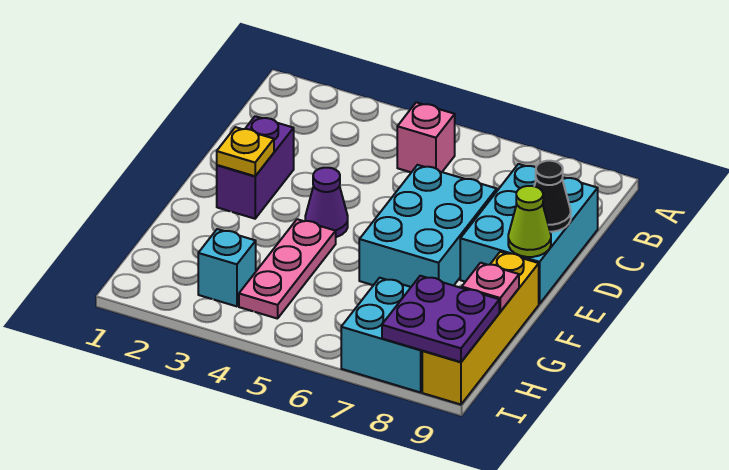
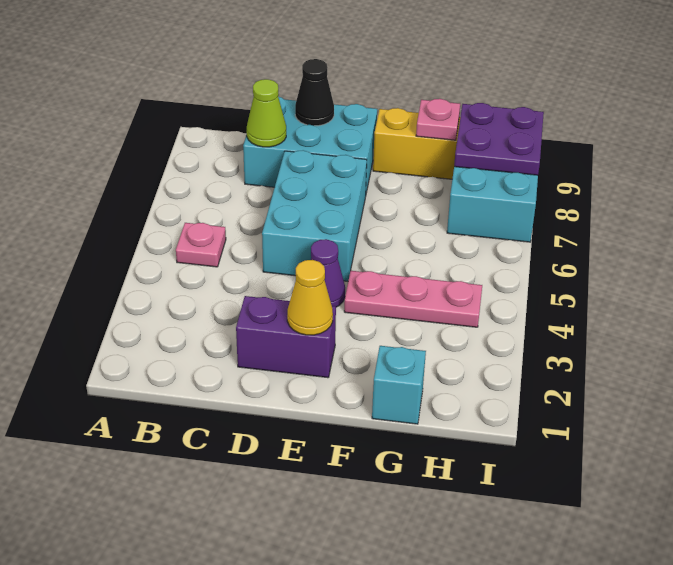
pink 1x1 brick [397,102,455,172] -> pink 1x1 plate [176,223,226,267]
cyan 2x3 brick [359,165,497,287] -> cyan 2x3 brick turned to [262,150,367,281]
yellow 1x1 plate [217,127,274,176] -> yellow 1x1 cone [287,260,333,335]
lime 1x1 cone [508,186,551,257] -> lime 1x1 cone moved to [247,79,286,147]
cyan 1x1 brick [198,229,256,306] -> cyan 1x1 brick moved to [372,346,426,424]

